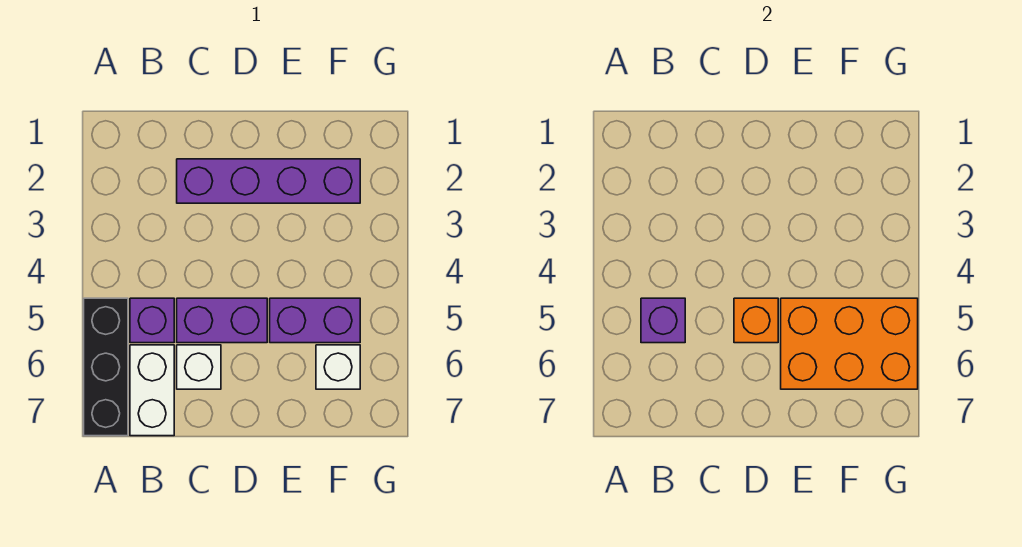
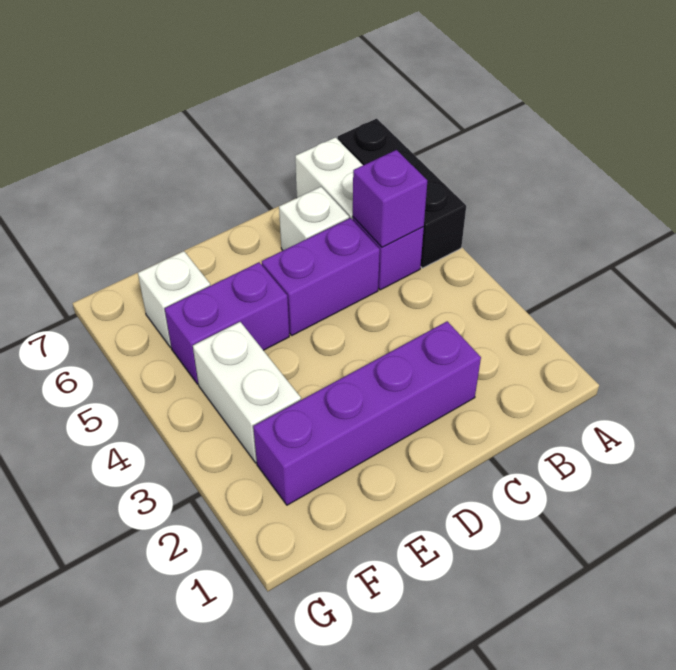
orange 1x1 brick [734,298,778,343] -> none
orange 2x3 brick [781,298,918,389] -> none
none -> white 1x2 brick [193,322,301,463]

